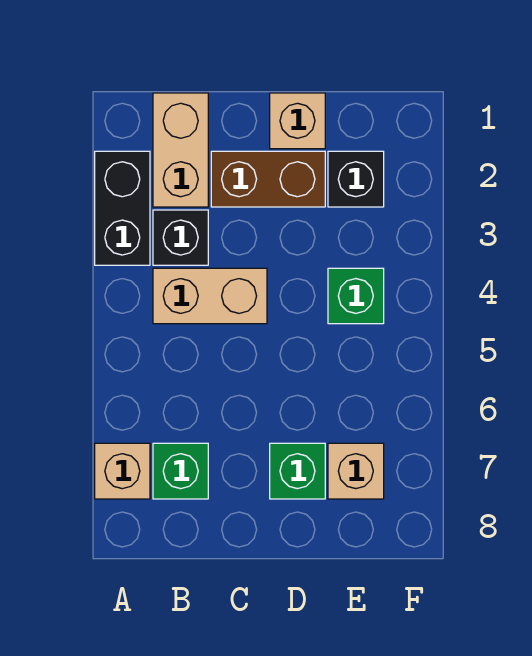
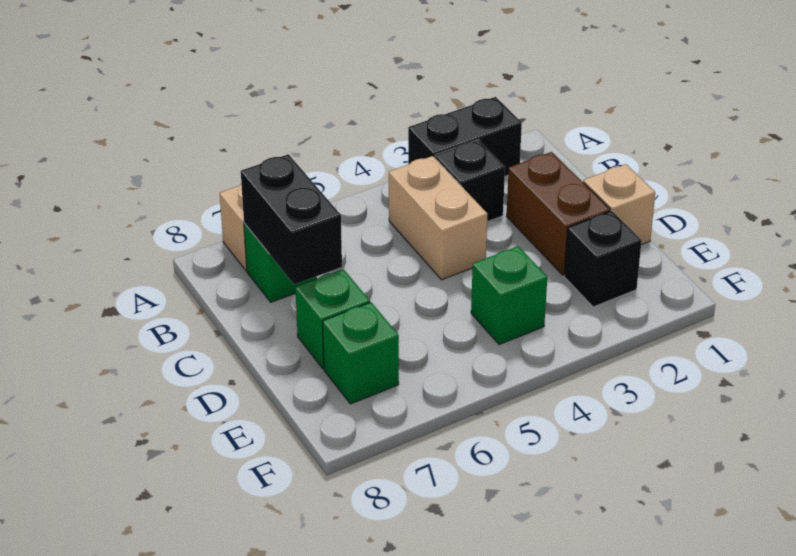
tan 1x2 brick [153,93,208,207] -> none
none -> black 1x2 brick [241,154,342,285]
tan 1x1 brick [328,443,384,499] -> green 1x1 brick [323,302,399,404]

